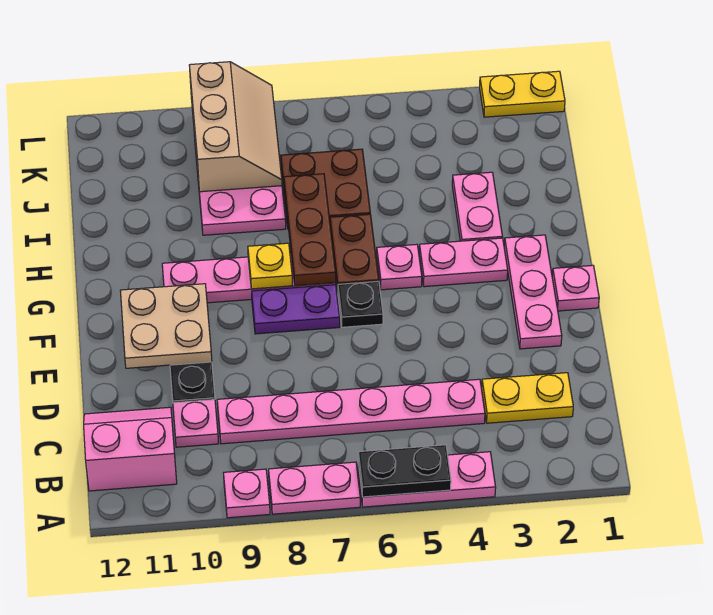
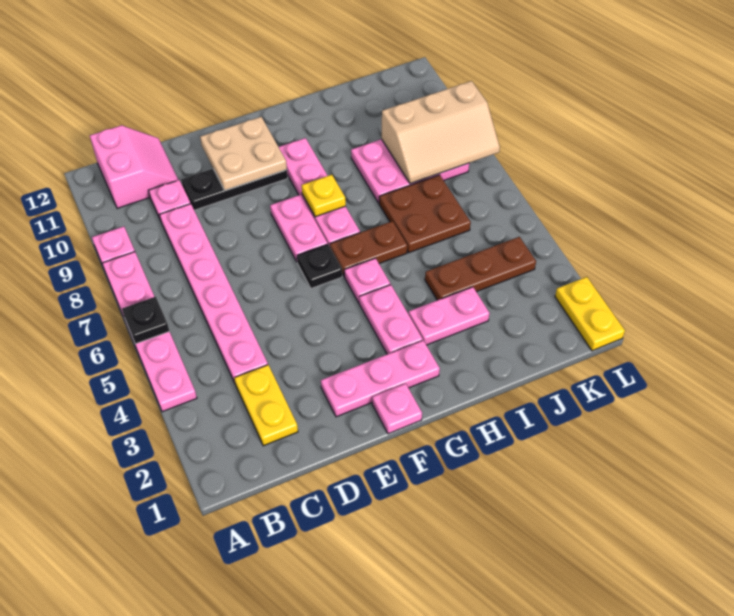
black 1x2 plate [358,445,451,497] -> black 1x1 plate [122,296,169,344]
purple 1x2 plate [252,285,340,334] -> pink 1x2 plate [270,195,328,261]
brown 1x3 plate [284,174,336,286] -> brown 1x3 plate moved to [425,237,536,300]

